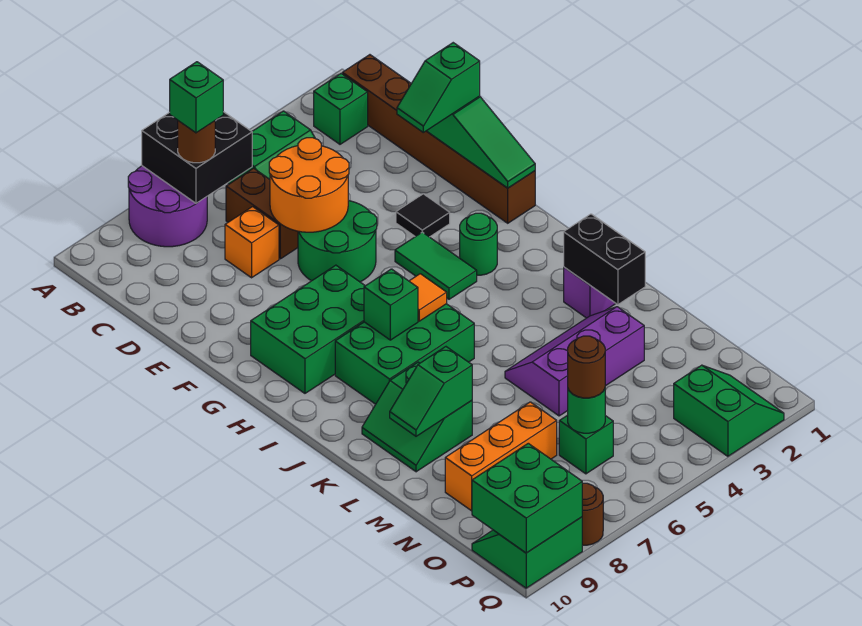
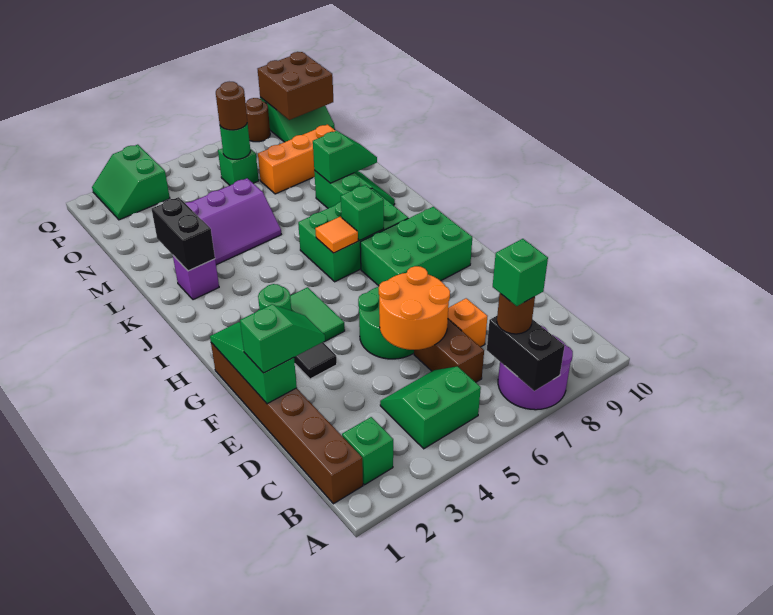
black 2x2 brick [142,112,252,203] -> black 1x2 brick [487,316,565,391]
green 2x2 brick [472,443,582,553] -> brown 2x2 brick [258,52,333,120]

